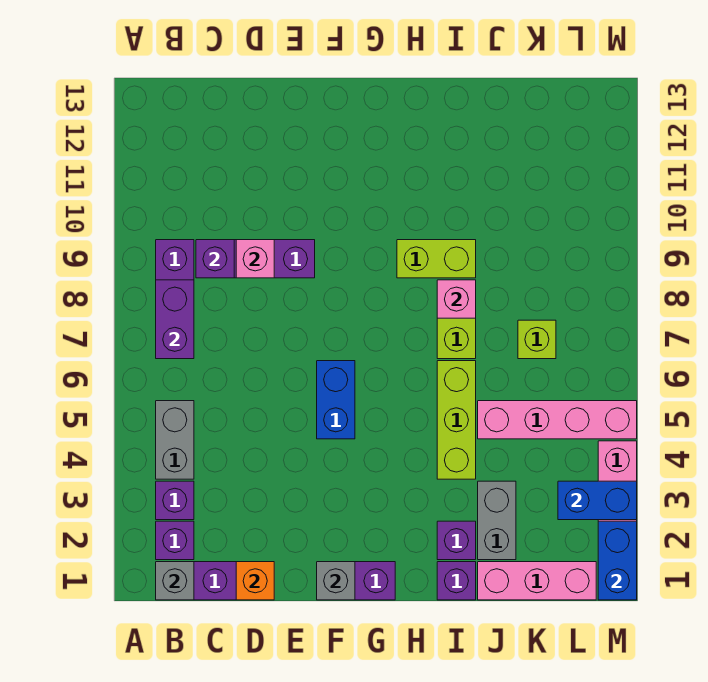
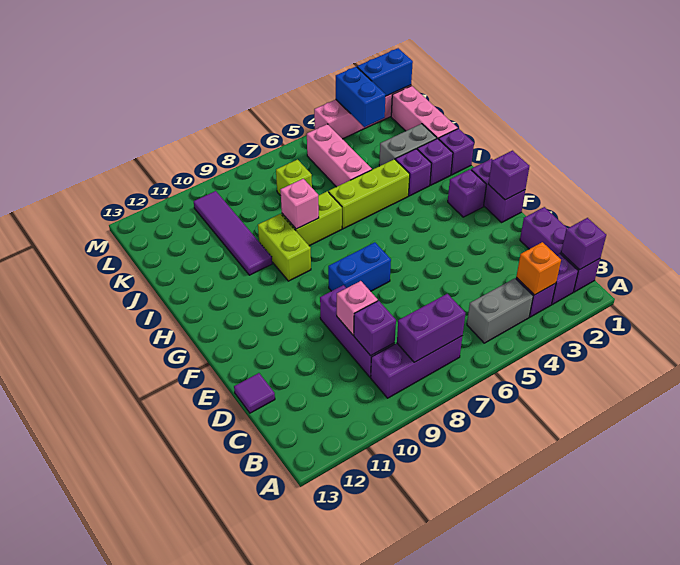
grey 1x1 brick [156,562,194,600] -> purple 1x1 brick [561,218,606,270]
orange 1x1 brick [236,562,274,600] -> orange 1x1 brick moved to [516,242,561,295]
none -> purple 1x1 tile [234,373,275,413]
grey 1x1 brick [317,562,355,600] -> purple 1x1 brick [489,151,529,200]
blue 1x2 brick [317,361,355,439] -> blue 1x2 brick moved to [328,242,391,291]
none -> purple 1x1 brick [448,169,486,217]
none -> purple 1x1 brick [396,149,431,196]
none -> purple 1x4 tile [194,191,272,275]
pink 1x4 brick [478,401,637,439] -> pink 1x3 brick [307,124,372,187]

